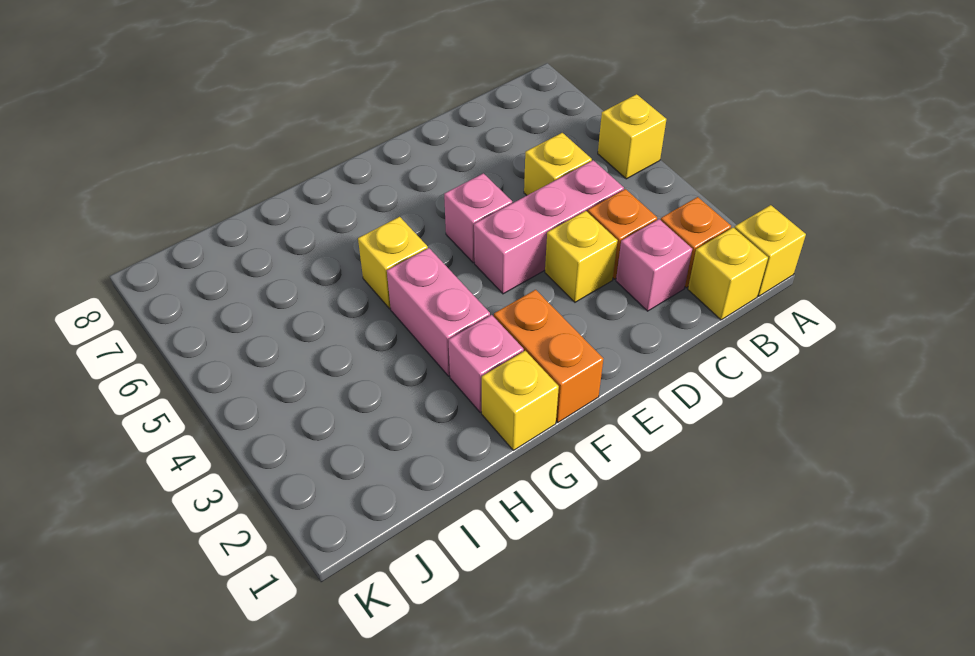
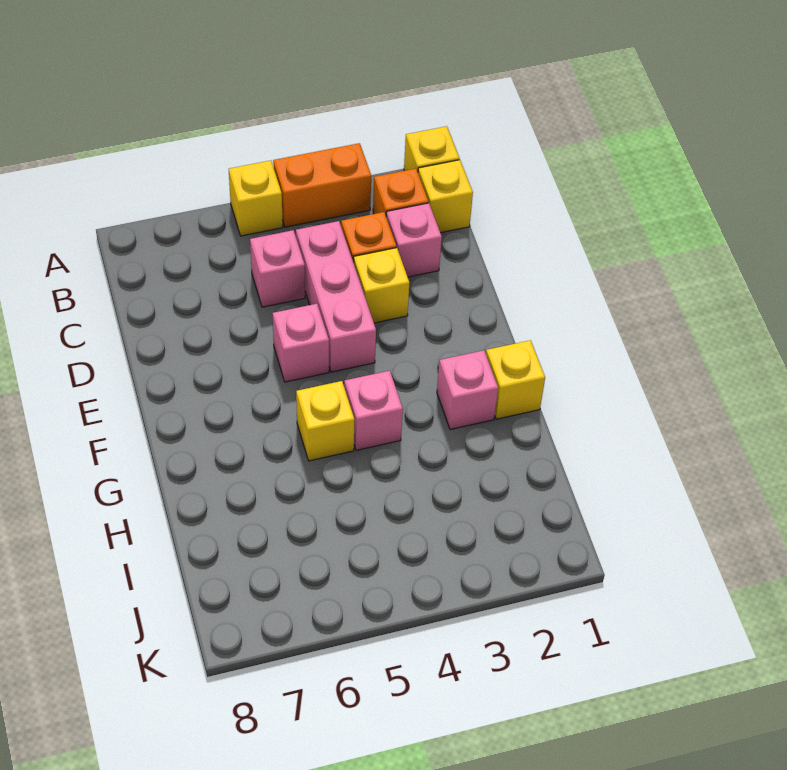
yellow 1x1 brick [524,133,592,195] -> pink 1x1 brick [250,230,305,307]
orange 1x2 brick [494,290,603,422] -> orange 1x2 brick moved to [273,143,371,227]
pink 1x2 brick [387,248,490,376] -> pink 1x1 brick [344,371,403,450]

